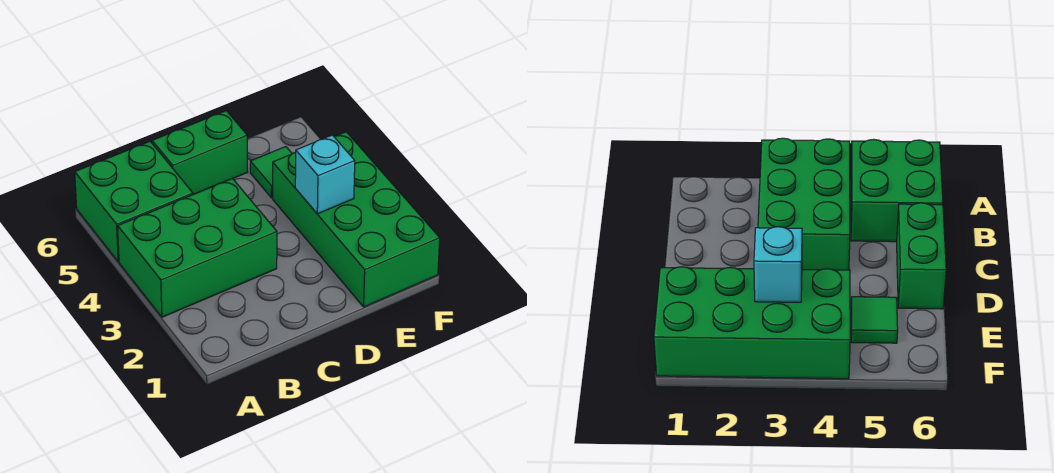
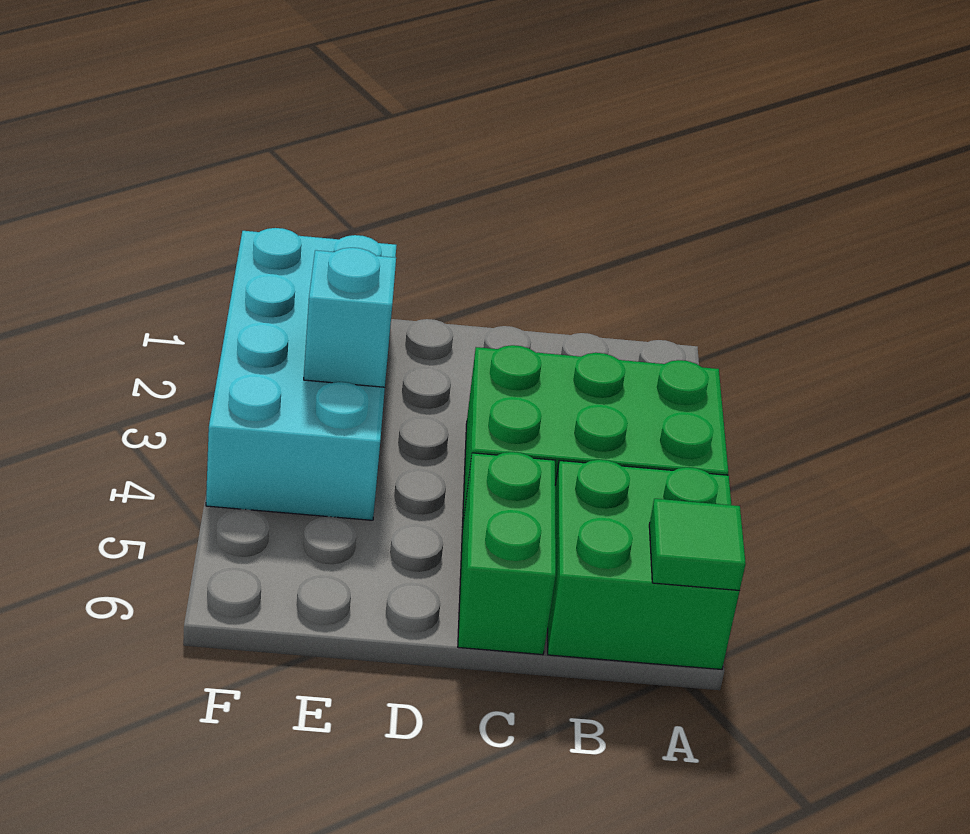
green 1x2 brick [152,111,247,194] -> green 1x2 brick turned to [458,452,556,655]
green 2x4 brick [273,132,440,307] -> cyan 2x4 brick [206,228,397,520]
green 1x1 tile [250,147,292,198] -> green 1x1 tile moved to [649,499,746,591]

